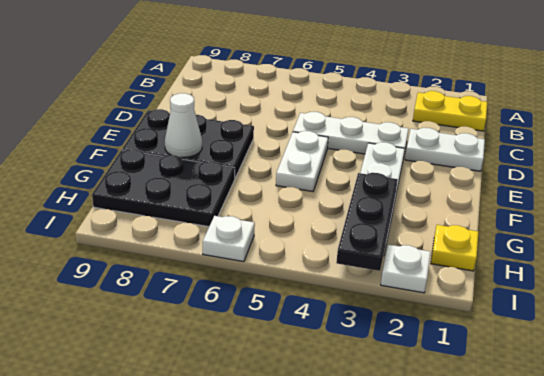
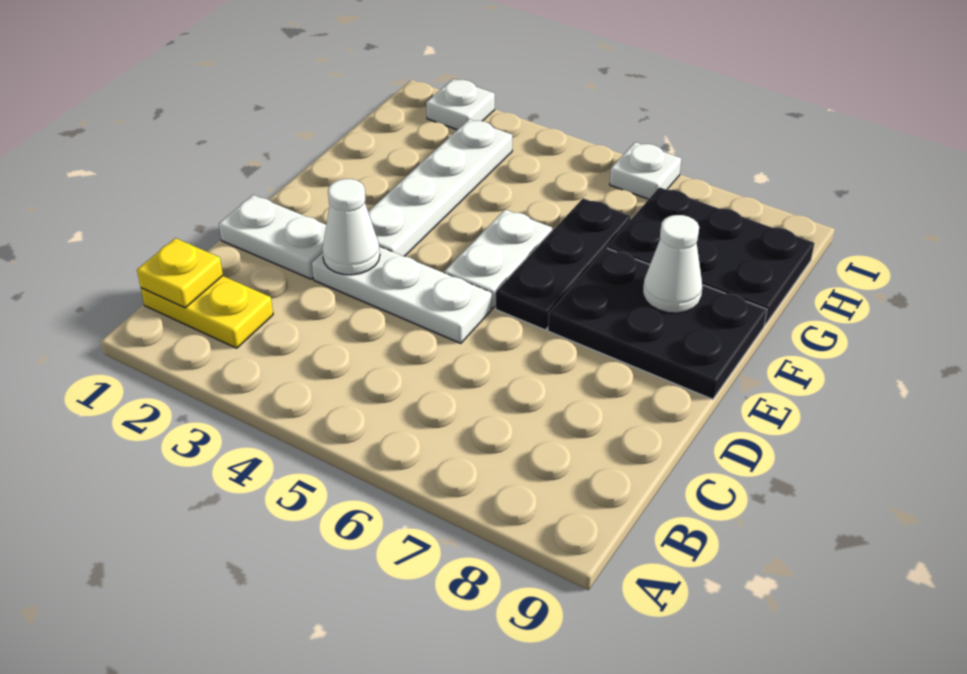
none -> white 1x1 cone [322,179,380,275]
black 1x3 plate [336,173,398,271] -> black 1x3 plate moved to [496,198,631,330]
yellow 1x1 plate [431,225,478,271] -> yellow 1x1 plate moved to [137,238,223,308]

